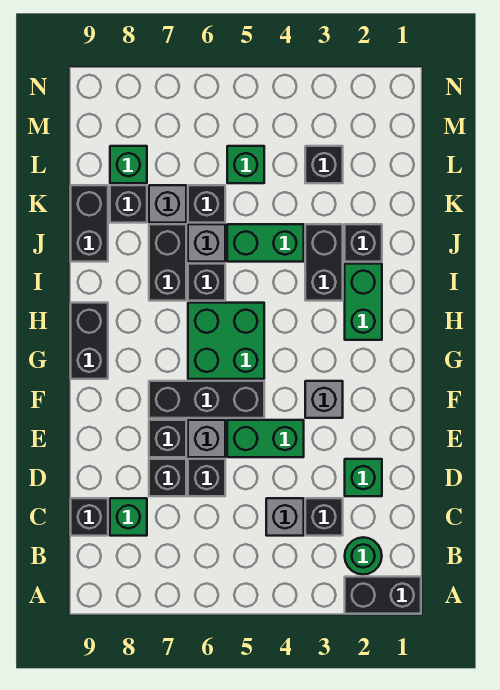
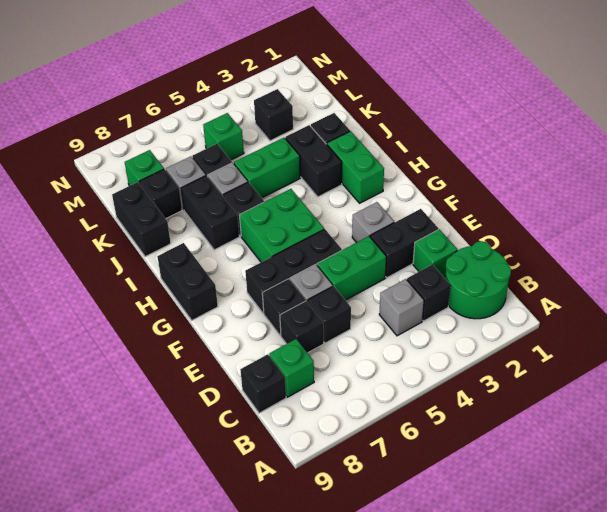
black 1x2 brick [345,577,421,614] -> black 1x2 brick moved to [370,209,438,278]
green 1x1 round brick [345,537,382,575] -> green 2x2 round brick [445,241,511,319]

